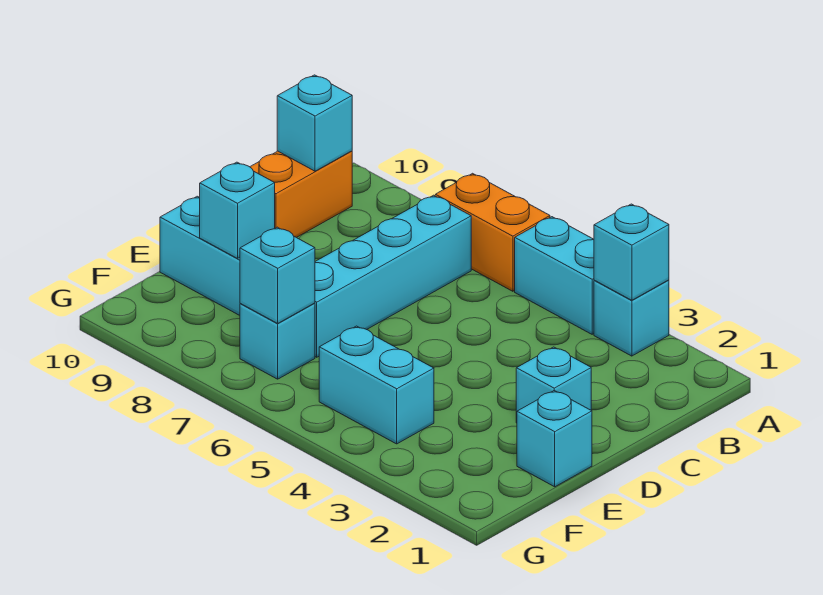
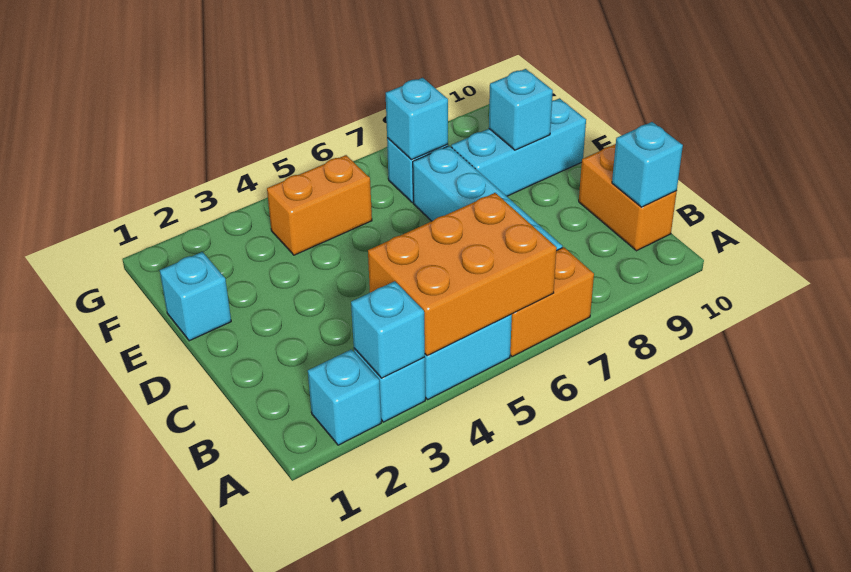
none -> orange 2x3 brick [368,193,557,356]
cyan 1x1 brick [516,347,591,423] -> cyan 1x1 brick moved to [308,349,381,445]
cyan 1x2 brick [319,326,434,444] -> orange 1x2 brick [267,155,372,255]

